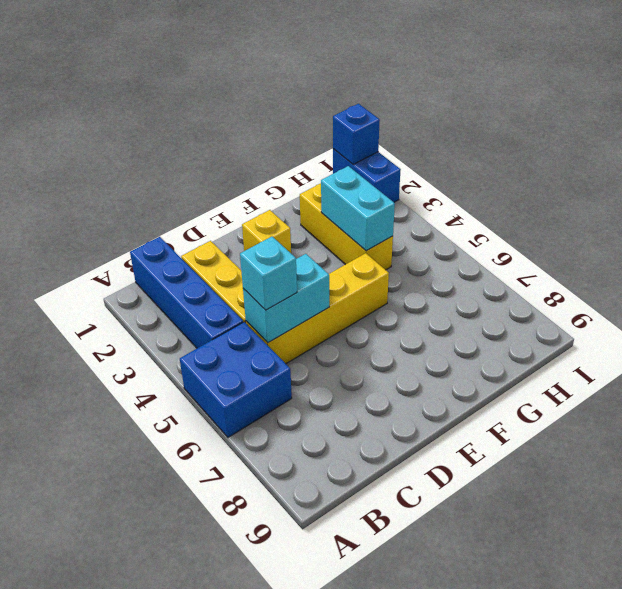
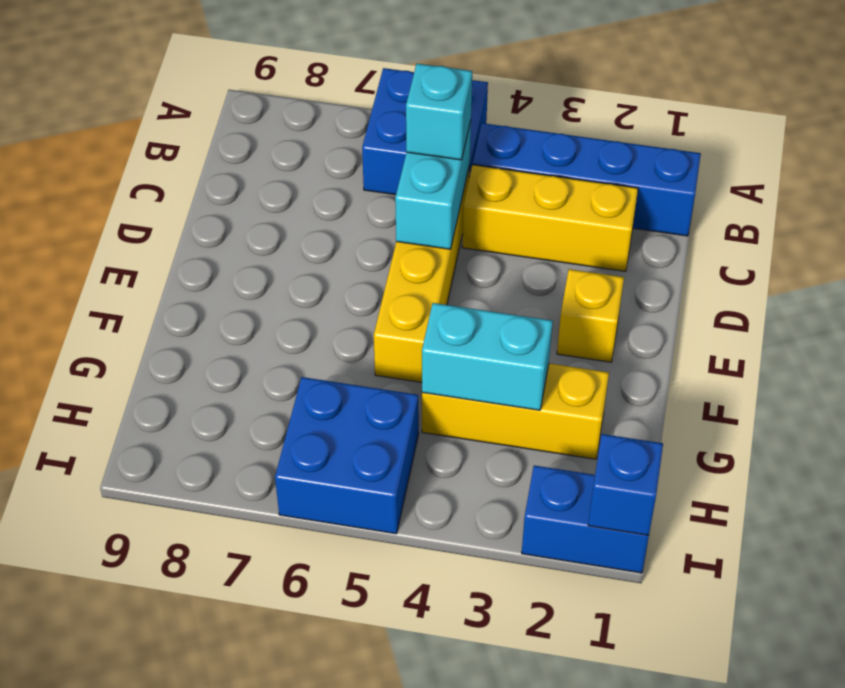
none -> blue 2x2 brick [275,377,419,534]

